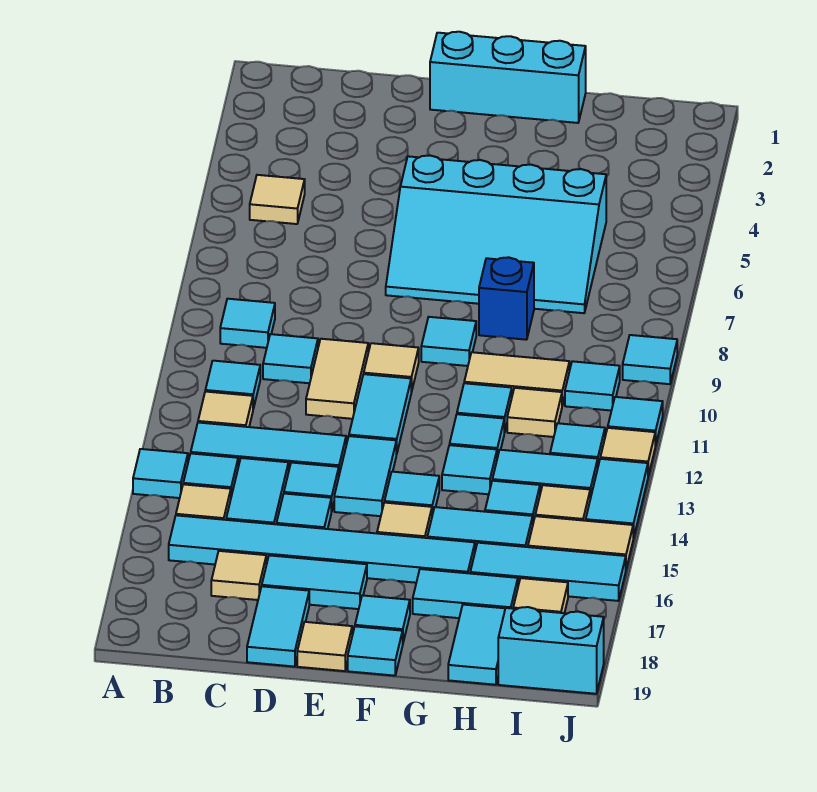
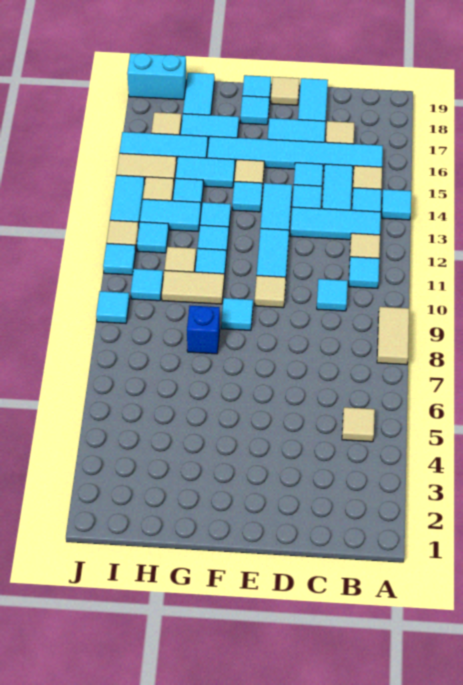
cyan 1x1 tile [220,299,275,348] -> none
tan 1x2 tile [306,339,368,419] -> tan 1x2 tile moved to [377,307,409,365]
cyan 1x3 brick [430,32,586,123] -> none
cyan 3x4 slope [386,156,606,313] -> none

